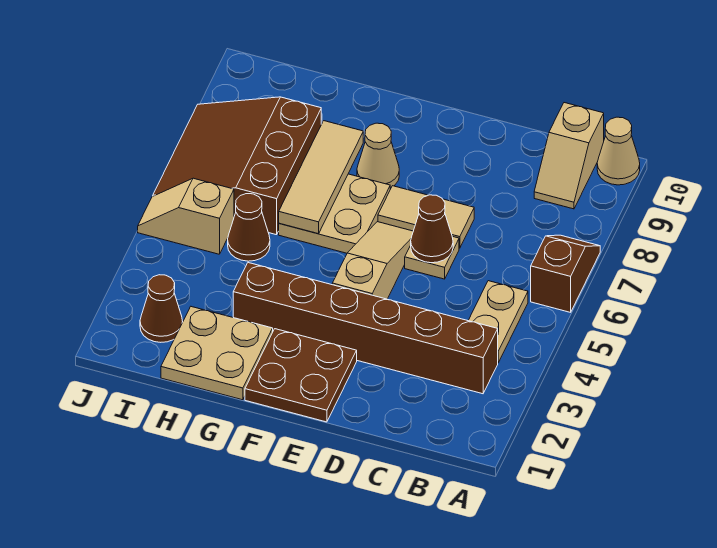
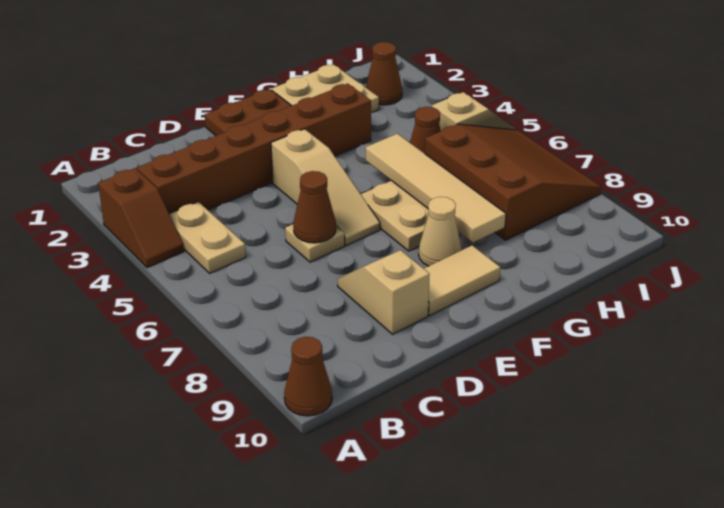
brown 1x2 slope [531,235,600,312] -> brown 1x2 slope moved to [98,168,184,268]
tan 1x1 cone [597,117,640,185] -> brown 1x1 cone [284,337,332,416]
tan 1x2 slope [534,103,604,209] -> tan 1x2 slope moved to [338,250,430,334]
tan 1x2 tile [378,186,474,248] -> tan 1x2 tile moved to [424,245,500,315]
tan 1x3 tile [279,121,363,234] -> tan 1x4 tile [366,134,506,243]

